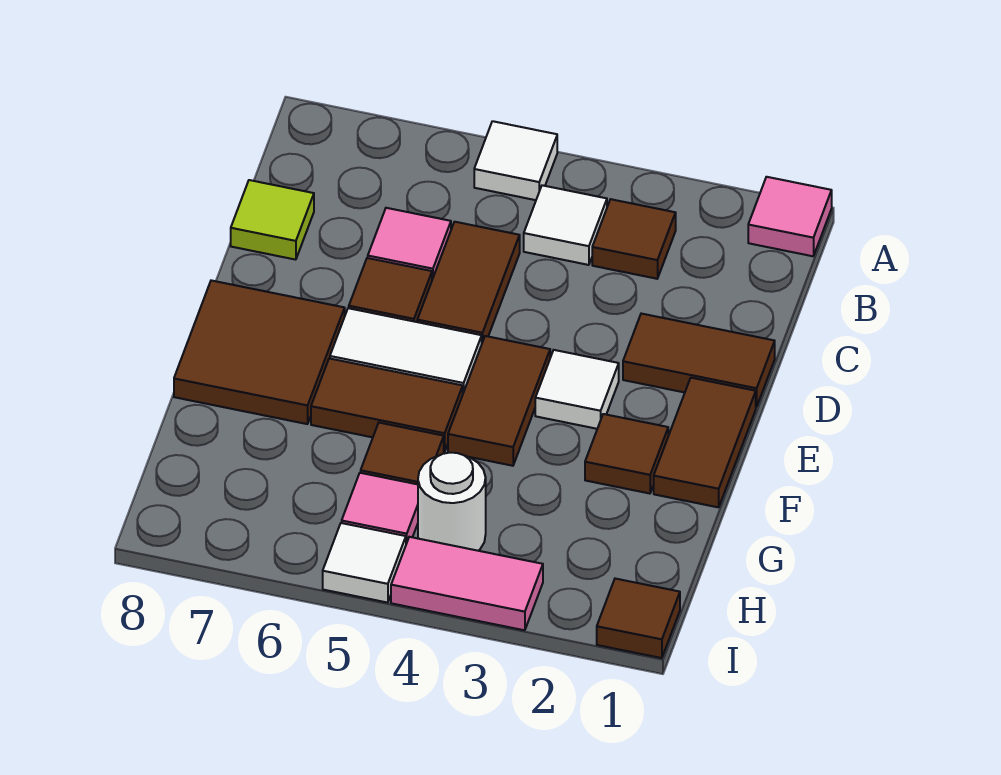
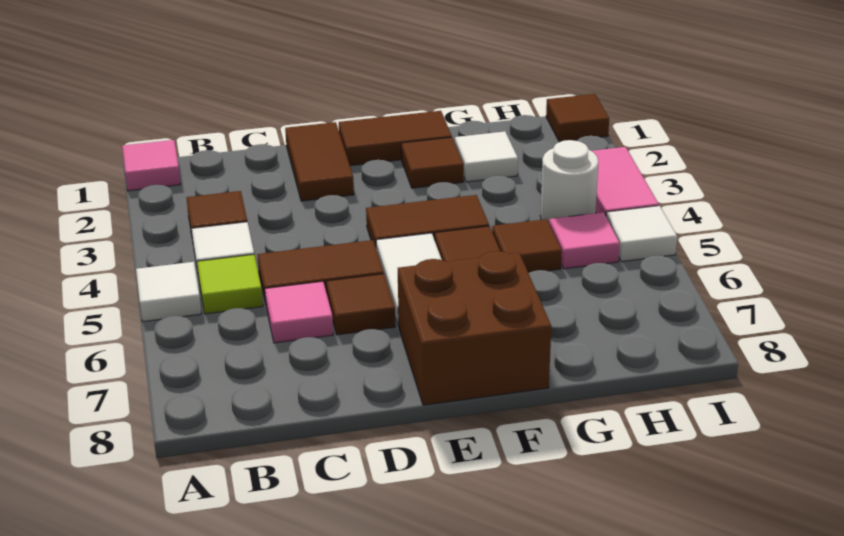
lime 1x1 tile [231,180,314,260] -> lime 1x1 tile moved to [197,254,263,314]
white 1x1 tile [535,350,619,429] -> white 1x1 tile moved to [455,131,518,182]
brown 2x2 tile [174,280,345,424] -> brown 2x2 brick [398,251,551,405]

